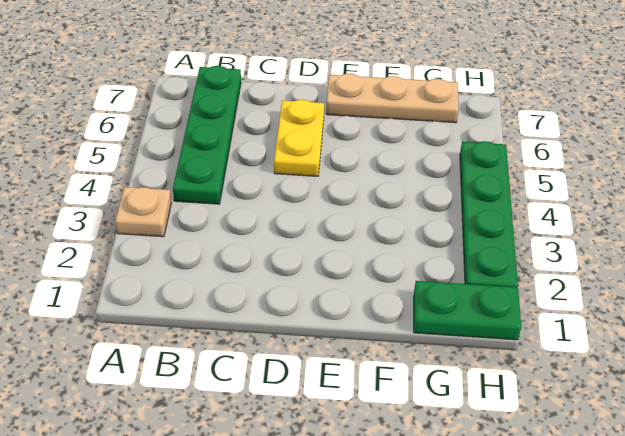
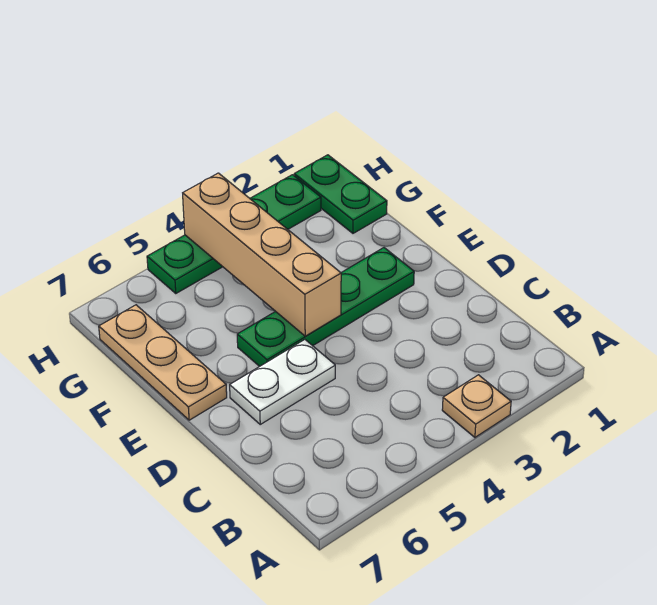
green 1x4 plate [173,66,241,204] -> green 1x4 plate moved to [237,248,414,366]
yellow 1x2 plate [274,100,324,176] -> white 1x2 plate [230,340,335,424]
none -> tan 1x4 brick [183,173,341,336]

